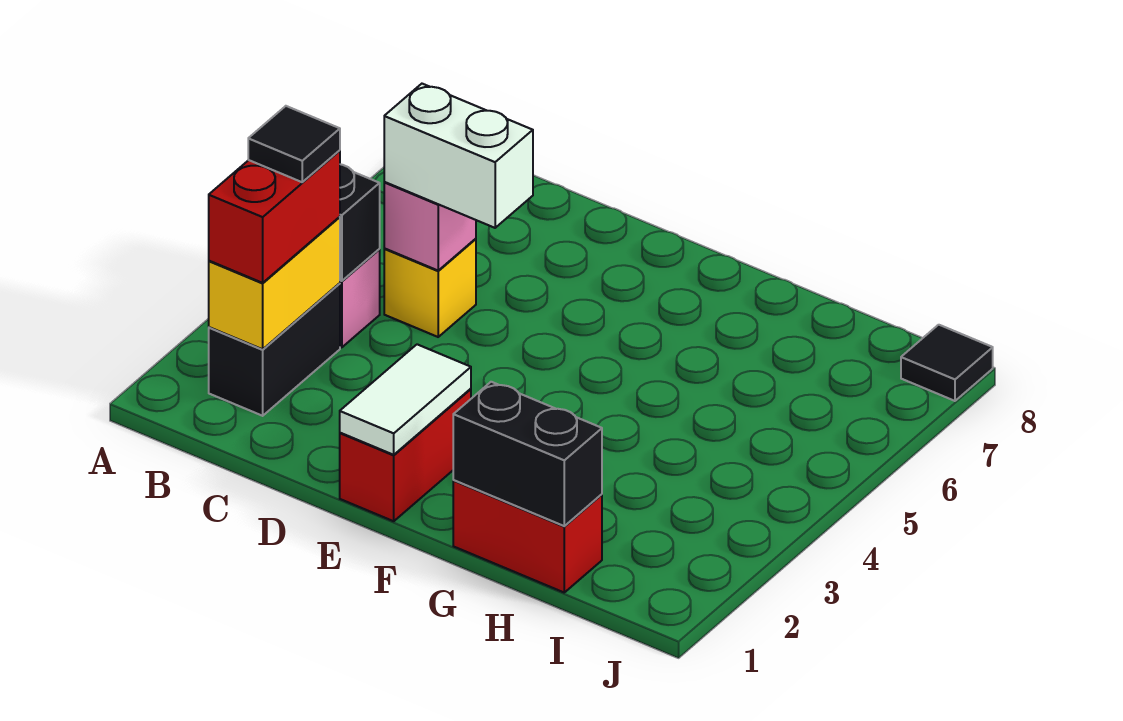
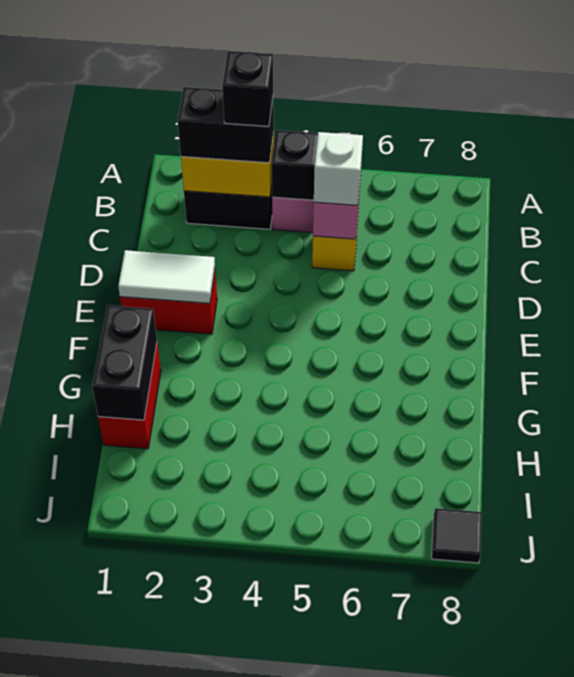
red 1x2 brick [209,150,340,283] -> black 1x2 brick [178,87,274,163]
black 1x1 tile [248,106,340,182] -> black 1x1 brick [222,51,273,126]
white 1x2 brick [384,84,533,228] -> white 1x1 brick [313,132,363,205]

